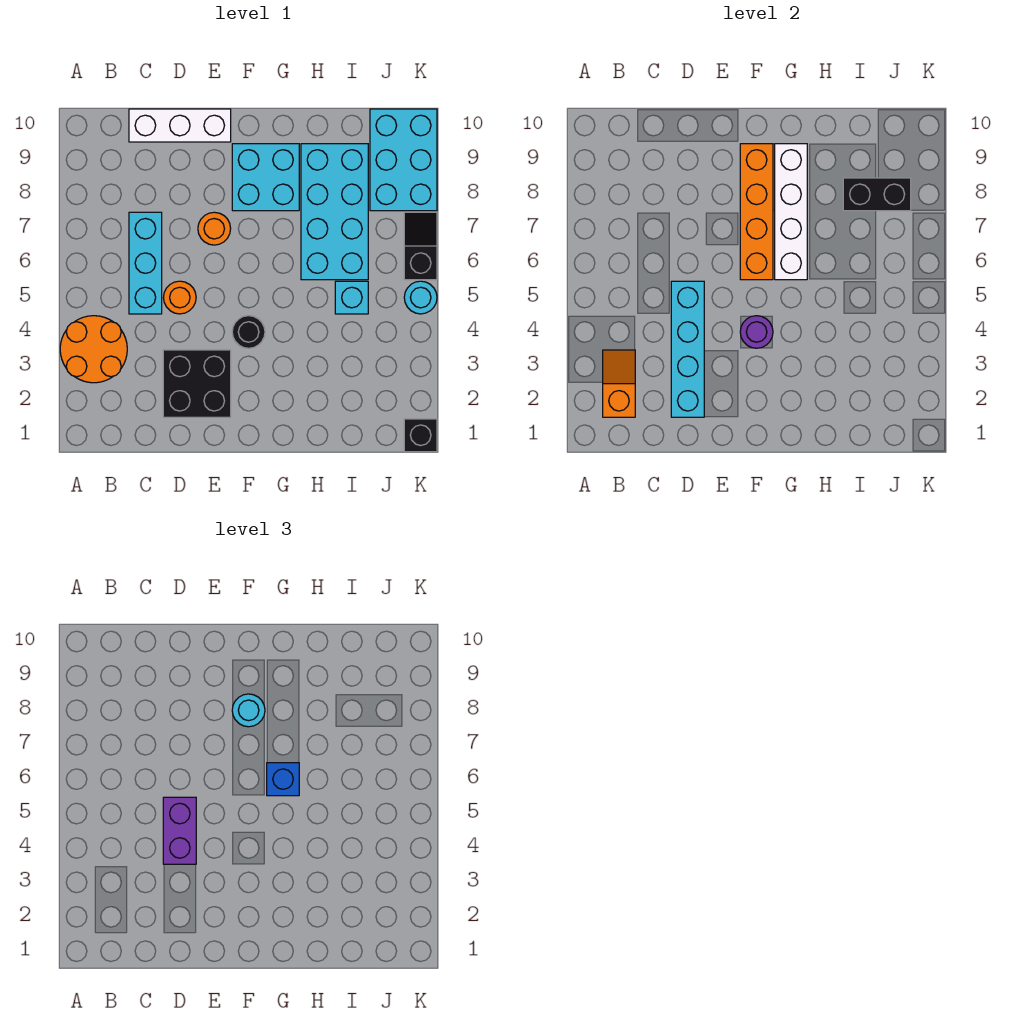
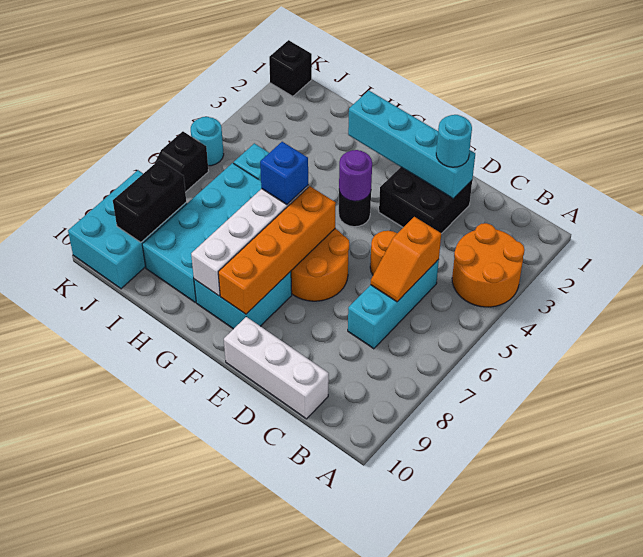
orange 1x2 slope [603,350,635,417] -> orange 1x2 slope moved to [370,217,441,302]
cyan 1x4 brick [671,281,704,417] -> cyan 1x4 brick turned to [348,90,475,199]
purple 1x2 brick [163,797,196,864] -> none
orange 1x1 round brick [198,212,231,245] -> orange 2x2 round brick [291,229,349,301]
cyan 1x1 round brick [232,694,265,727] -> cyan 1x1 round brick moved to [436,115,472,167]
black 1x2 brick [843,178,911,211] -> black 1x2 brick turned to [113,160,186,242]

